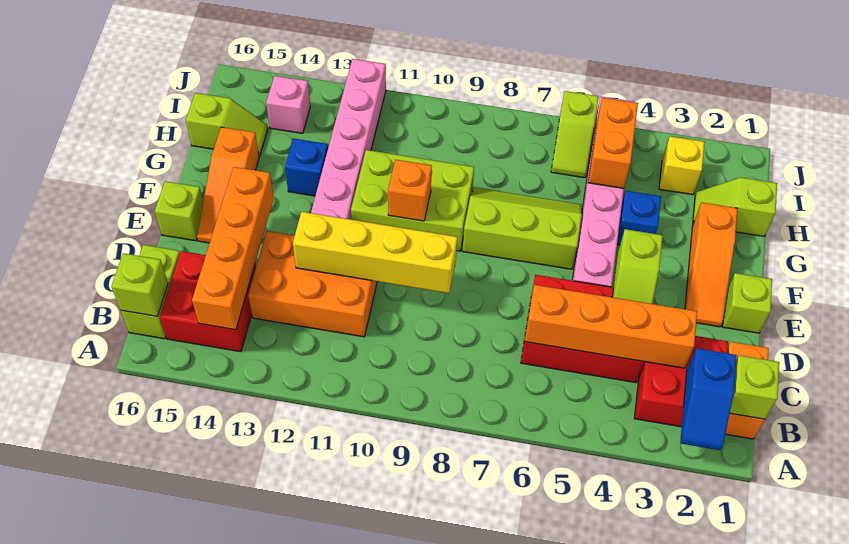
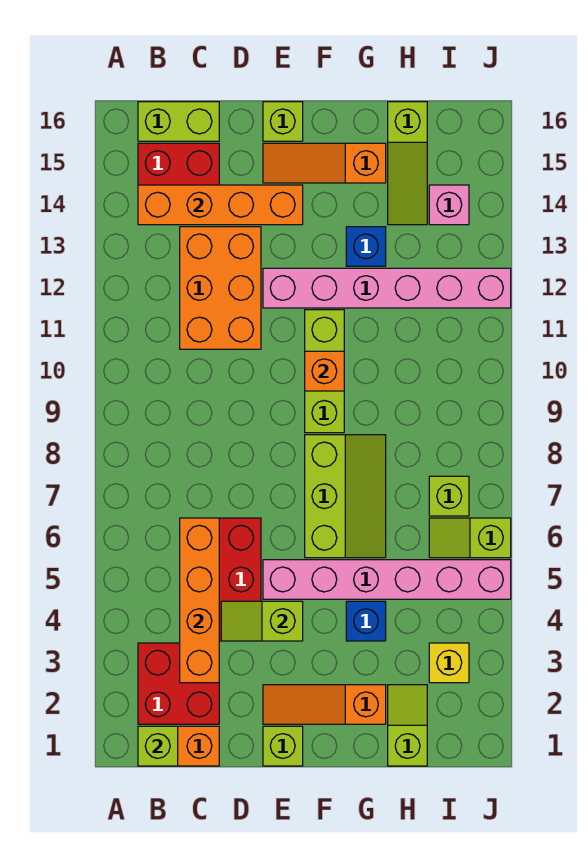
blue 1x2 slope [680,348,737,450] -> none
lime 1x1 brick [111,253,168,316] -> lime 1x1 brick moved to [429,476,469,516]
yellow 1x4 brick [293,212,457,293] -> none
lime 2x3 brick [351,150,474,251] -> lime 1x3 brick [305,310,344,433]
orange 1x2 brick [588,98,638,188] -> none
lime 1x2 slope [186,93,268,157] -> lime 1x3 slope [388,102,427,225]

